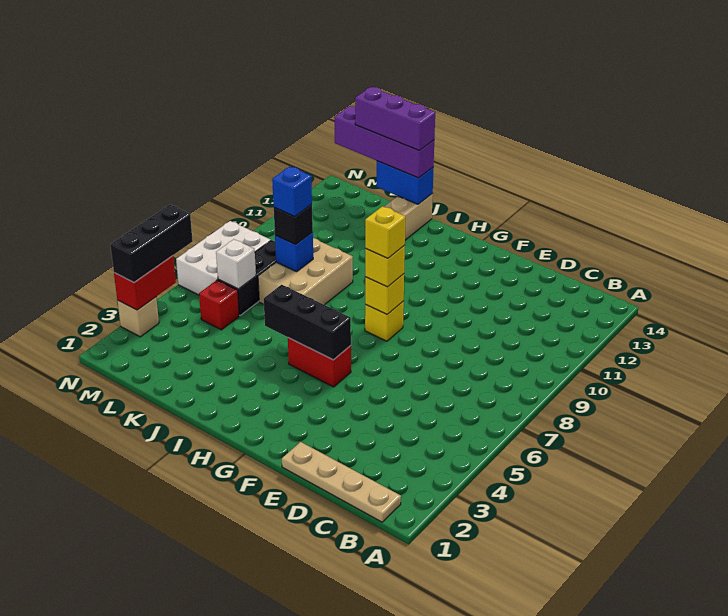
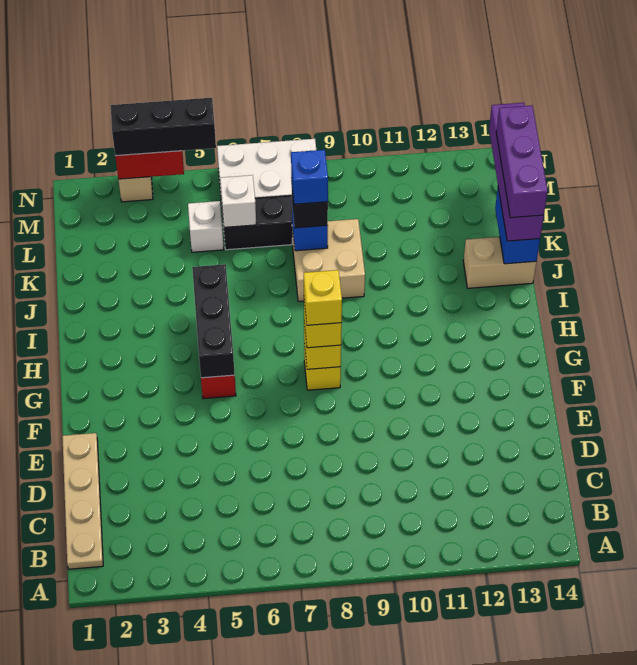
tan 2x3 brick [258,238,353,305] -> tan 2x2 brick [292,219,365,302]
red 1x1 brick [199,280,239,330] -> white 1x1 brick [188,201,224,252]

